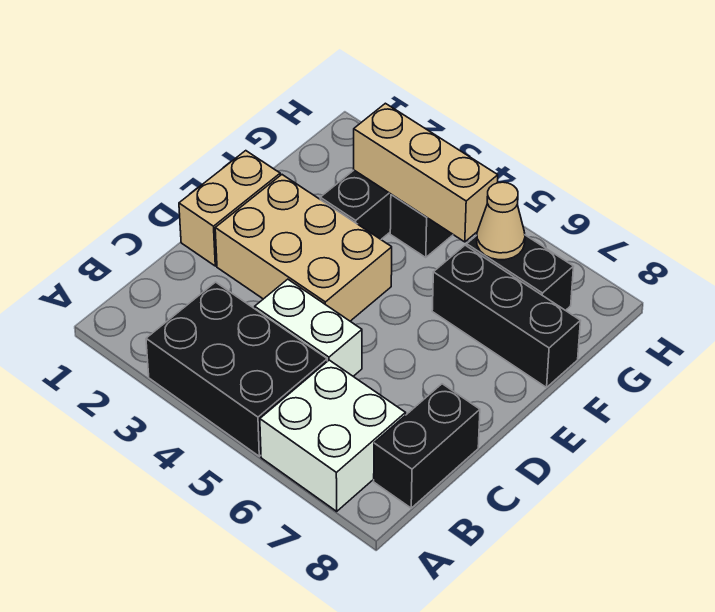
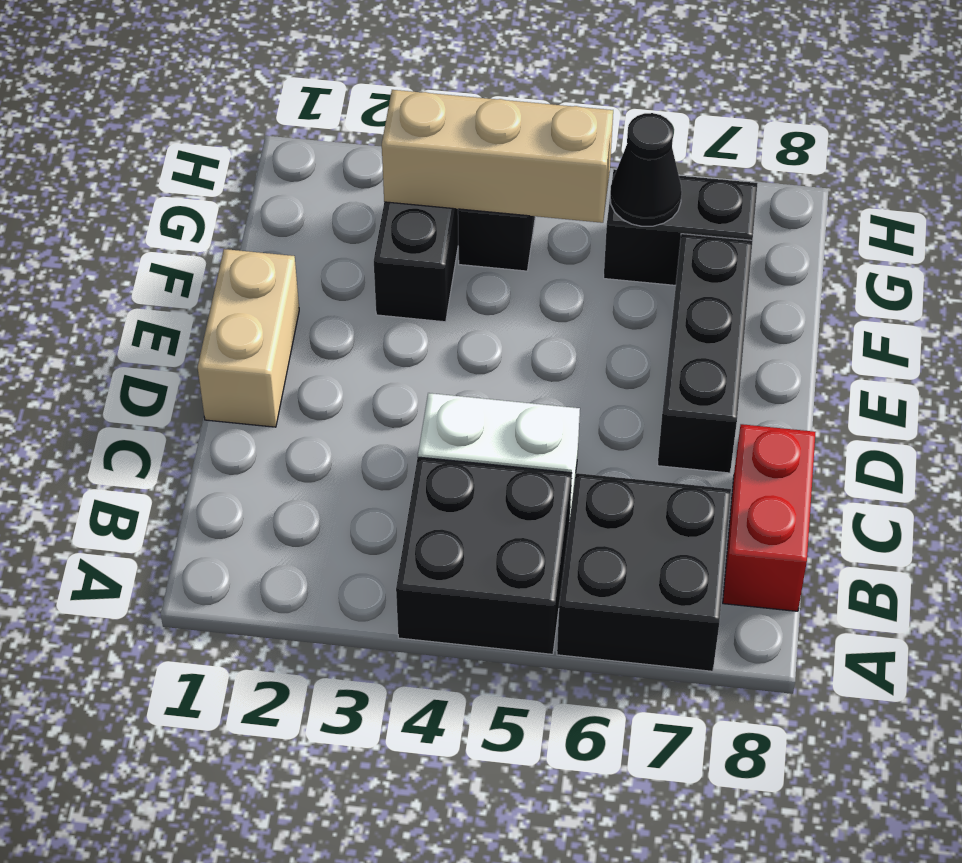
black 2x3 brick [146,282,327,456] -> black 2x2 brick [396,457,572,654]
white 2x2 brick [260,360,406,511] -> black 2x2 brick [557,473,731,671]
black 1x2 brick [374,384,480,508] -> red 1x2 brick [723,424,816,611]
tan 2x3 brick [215,175,392,321] -> none
black 1x3 brick [432,245,580,387] -> black 1x3 brick turned to [658,234,753,473]
tan 1x1 cone [477,182,525,260] -> black 1x1 cone [610,113,682,226]

